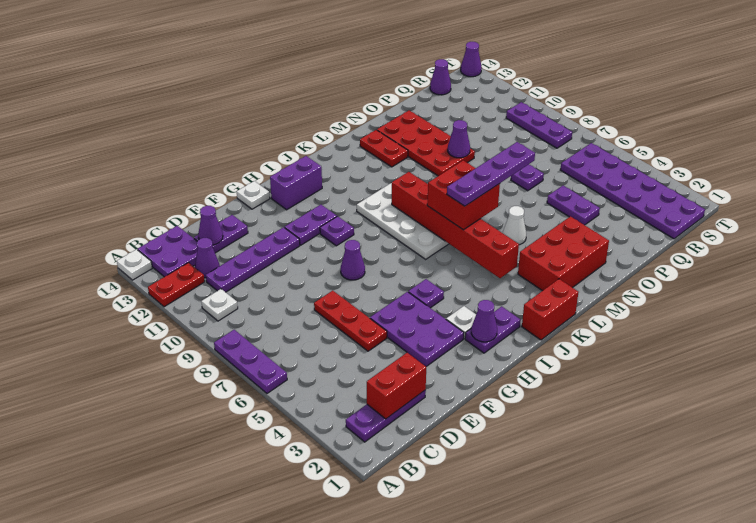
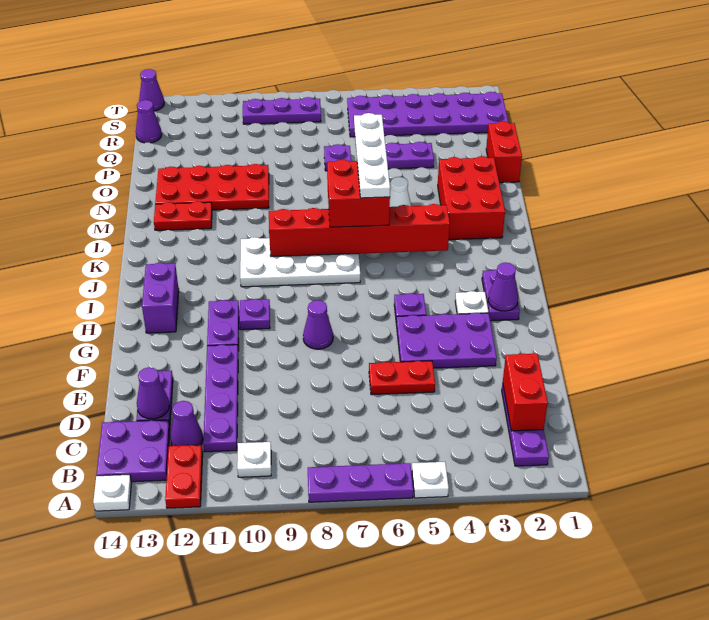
red 1x3 plate [314,291,387,351] -> red 1x2 plate [369,361,435,395]
white 1x1 plate [237,181,270,209] -> white 1x1 plate moved to [412,462,449,498]
red 1x2 brick [522,279,579,340] -> red 1x2 brick moved to [486,121,522,183]
purple 1x4 plate [447,142,535,206] -> white 1x4 plate [354,113,390,198]
purple 1x1 cone [448,120,470,158] -> none

